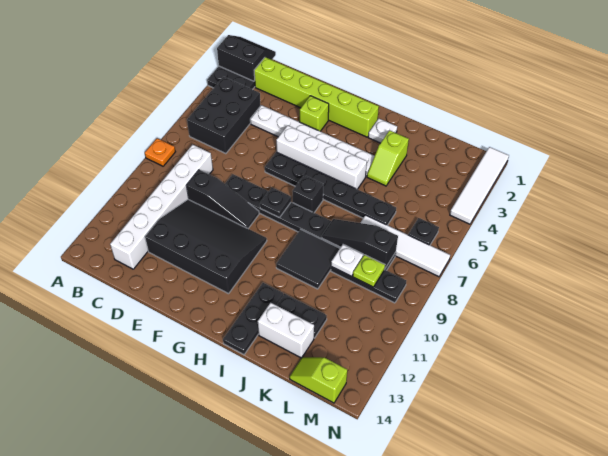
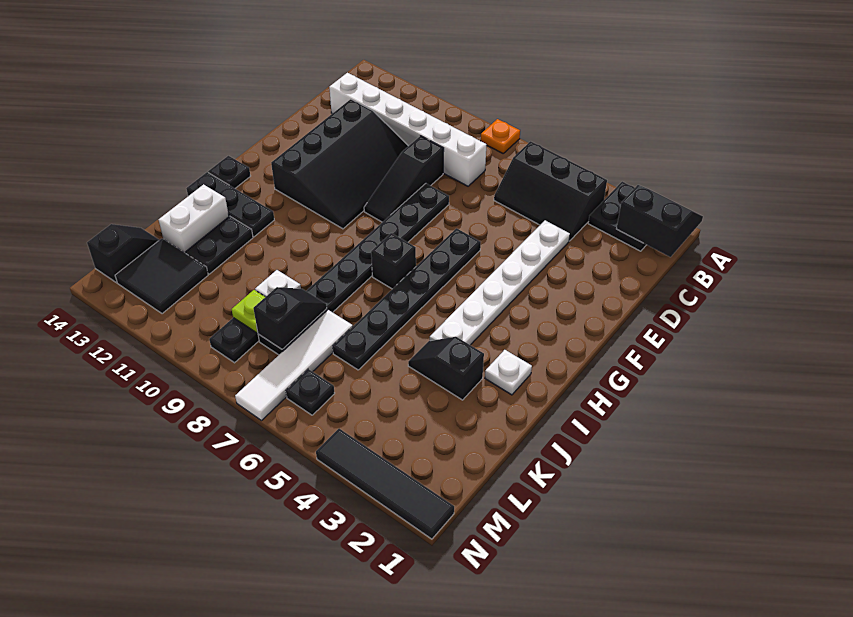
black 2x2 slope [217,35,276,81] -> black 2x2 slope turned to [617,185,703,257]
black 2x3 brick [187,77,261,154] -> black 2x3 slope [494,141,607,241]
lime 1x6 brick [254,57,379,137] -> none
lime 1x1 brick [300,96,329,131] -> none
white 1x4 brick [276,125,367,189] -> none
black 1x1 plate [260,188,291,218] -> black 1x1 plate moved to [208,156,250,188]
black 2x2 tile [276,229,340,289] -> black 2x2 tile moved to [115,238,208,314]
lime 1x2 slope [367,130,409,186] -> black 1x2 slope [408,337,484,400]
black 1x3 slope [322,219,398,268] -> black 1x2 slope [253,287,327,349]
lime 1x2 slope [290,357,347,403] -> black 1x2 slope [87,224,159,283]
white 1x4 tile [450,147,509,224] -> black 1x4 tile [316,429,454,539]

